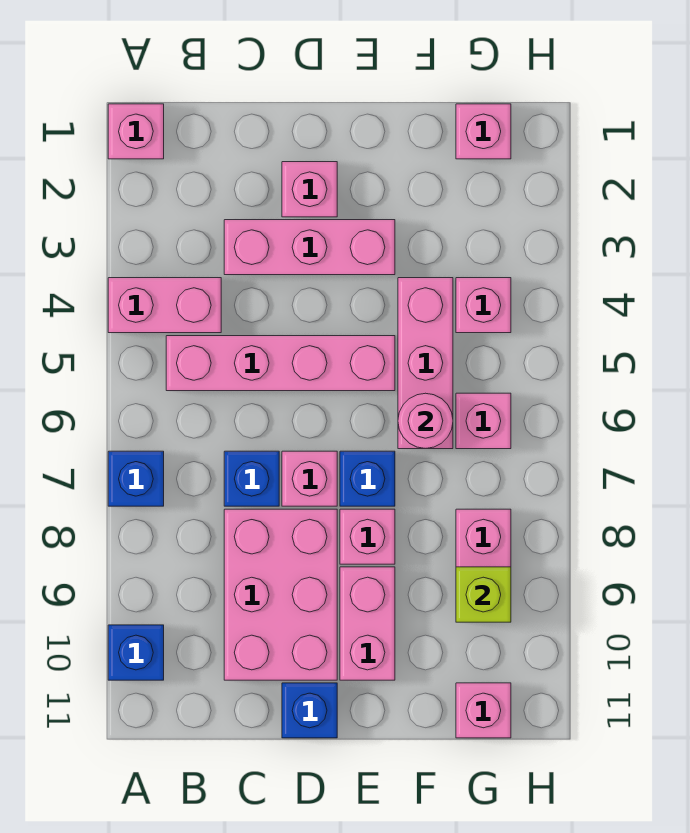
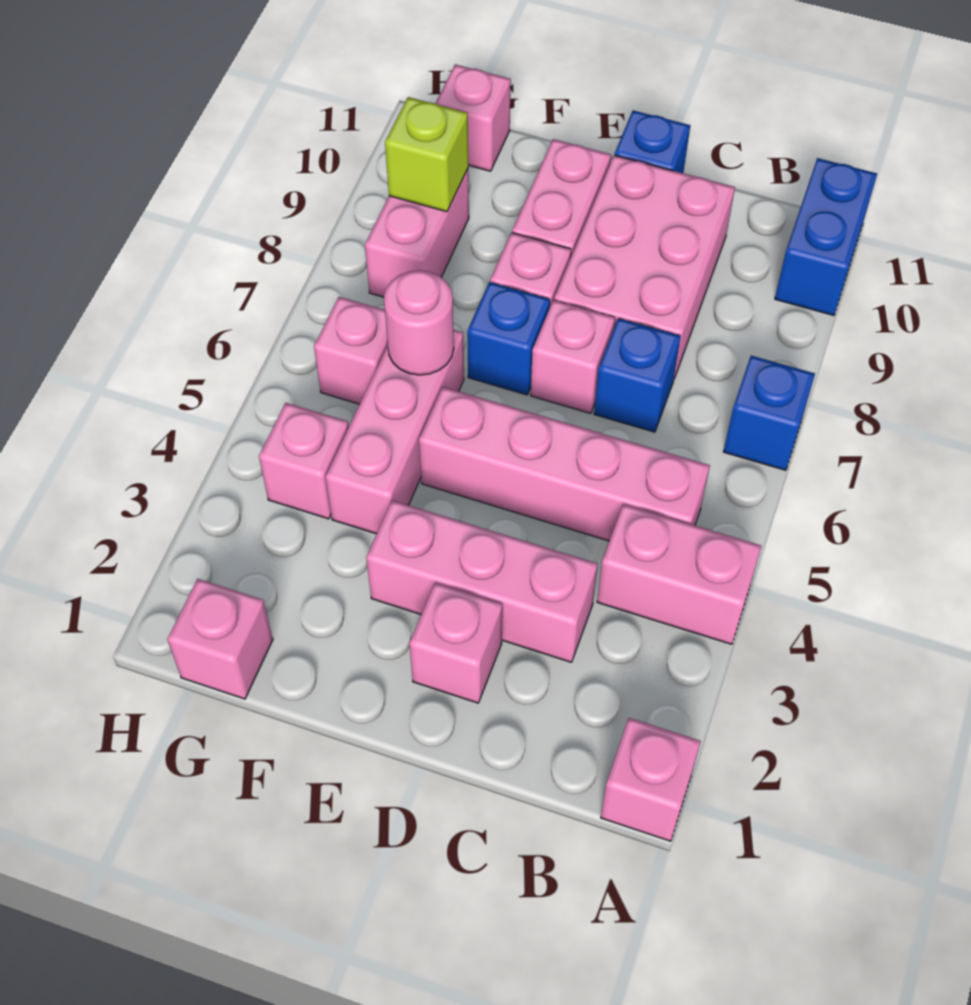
blue 1x1 brick [108,625,164,680] -> blue 1x2 brick [775,158,877,315]

